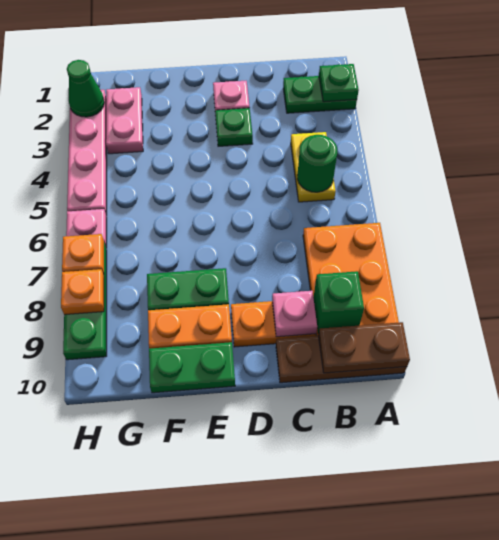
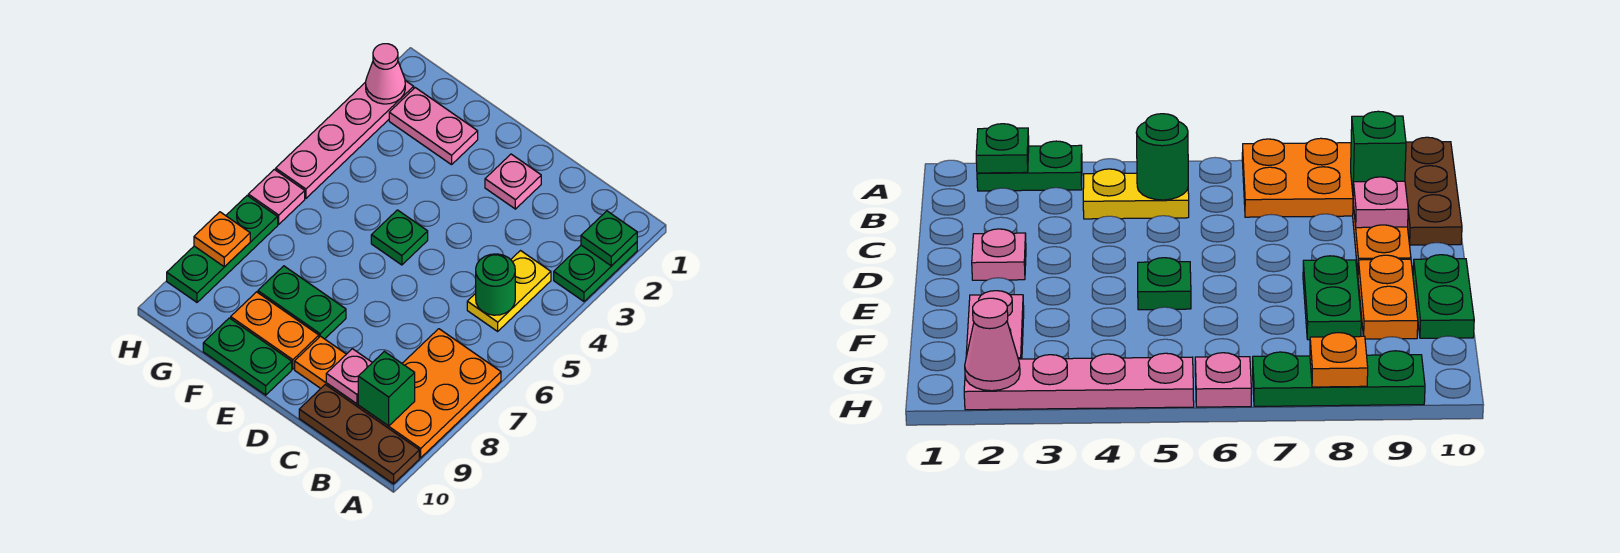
green 1x2 plate [283,76,357,113] -> green 1x2 plate turned to [554,242,637,301]
brown 1x2 plate [318,322,410,373] -> none
green 1x1 plate [215,108,253,146] -> green 1x1 plate moved to [371,210,428,265]
pink 1x2 plate [106,87,143,154] -> pink 1x2 plate turned to [389,88,478,165]
green 1x1 cone [67,60,104,117] -> pink 1x1 cone [366,44,405,104]
orange 1x1 plate [62,234,104,275] -> none

